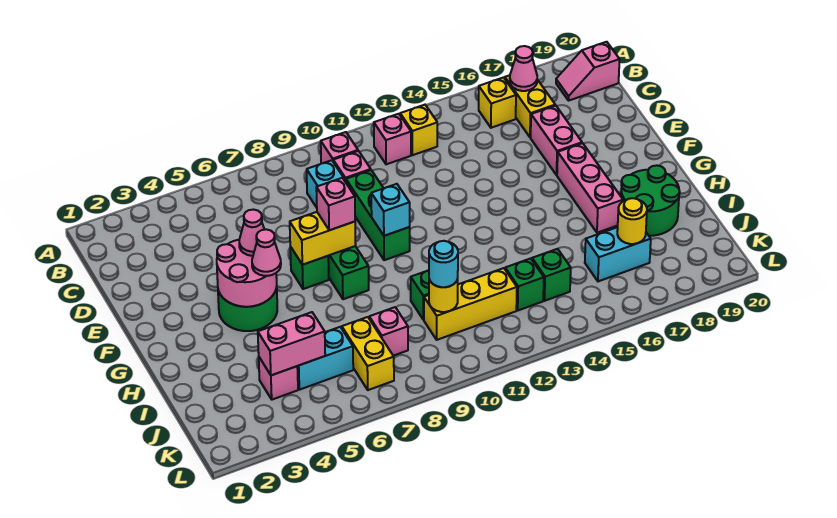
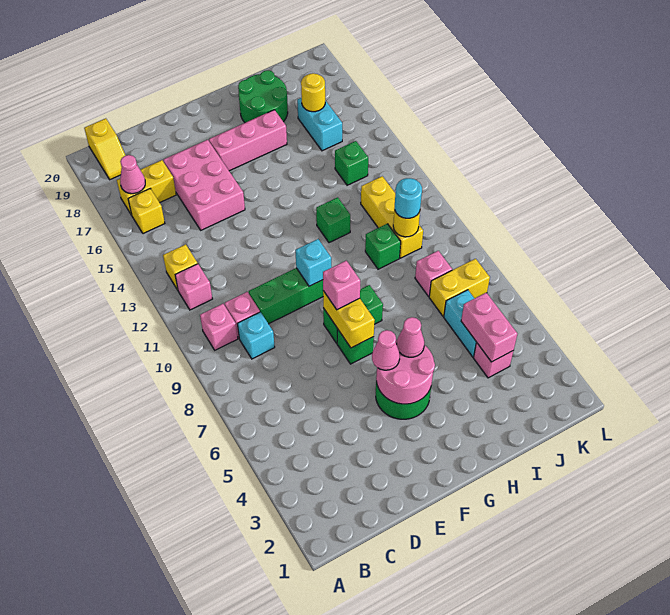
pink 1x2 slope [556,42,620,101] -> yellow 1x2 slope [84,118,126,180]
pink 1x2 brick [531,105,582,175] -> pink 2x3 brick [163,140,245,230]
green 1x1 brick [505,258,544,310] -> green 1x1 brick moved to [316,197,350,243]

